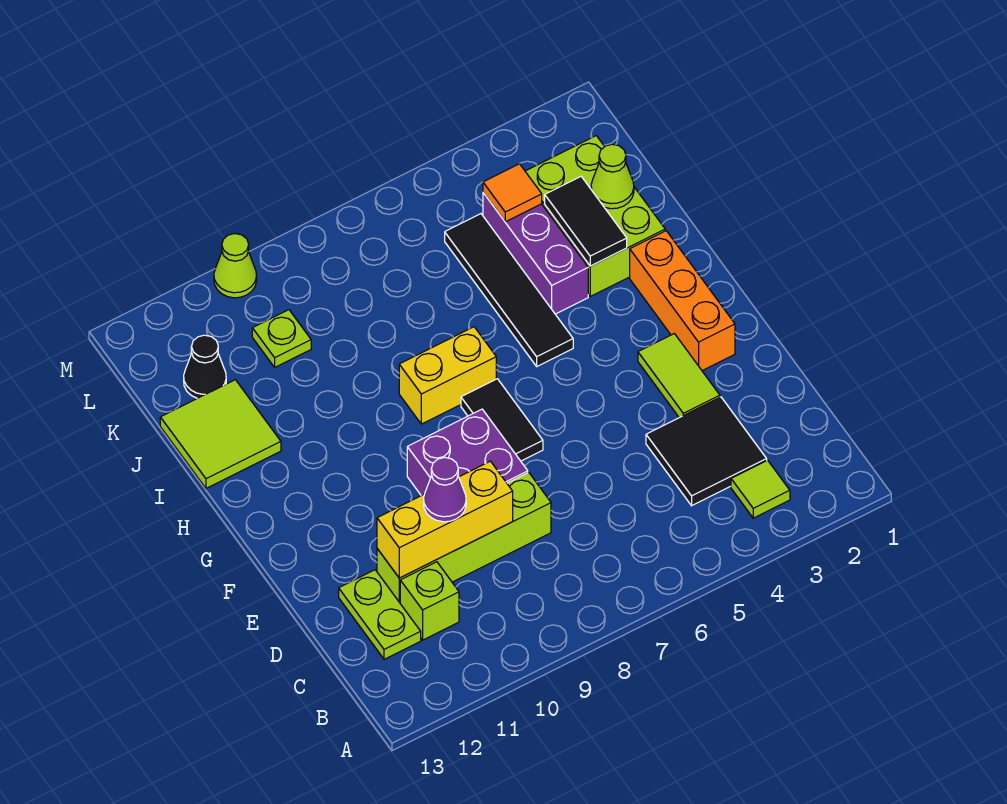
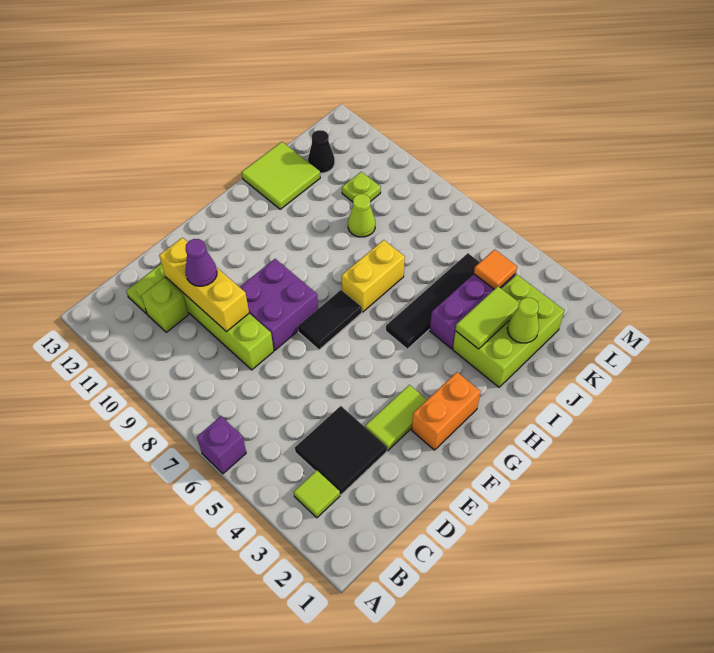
none -> purple 1x1 brick [197,416,246,474]
orange 1x3 brick [630,231,735,371] -> orange 1x2 brick [412,372,481,450]
yellow 1x2 brick [399,327,496,424] -> yellow 1x2 brick turned to [342,240,405,312]
black 1x2 tile [545,177,627,266] -> lime 1x2 tile [456,286,519,349]
lime 1x1 cone [214,234,257,298] -> lime 1x1 cone moved to [348,194,375,237]

